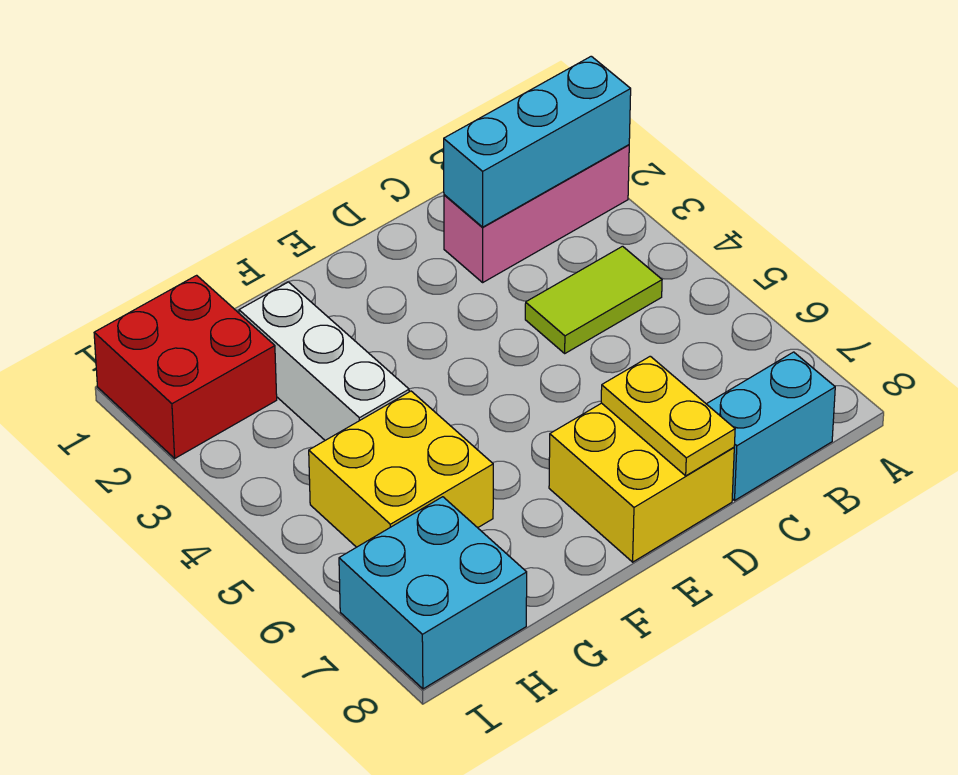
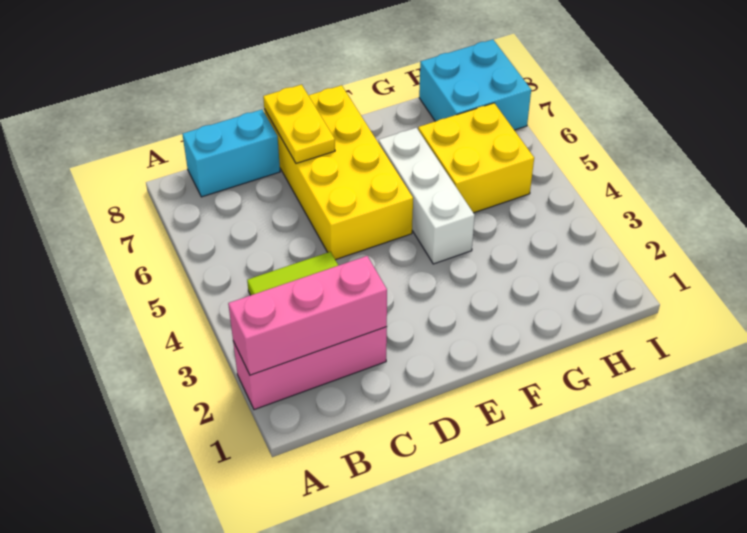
cyan 1x3 brick [444,56,631,227] -> pink 1x3 brick [228,256,387,375]
yellow 2x2 brick [549,403,734,562] -> yellow 2x4 brick [264,85,413,260]
white 1x3 brick [239,282,409,440] -> white 1x3 brick moved to [379,128,475,264]
red 2x2 brick [94,275,277,458] -> none

